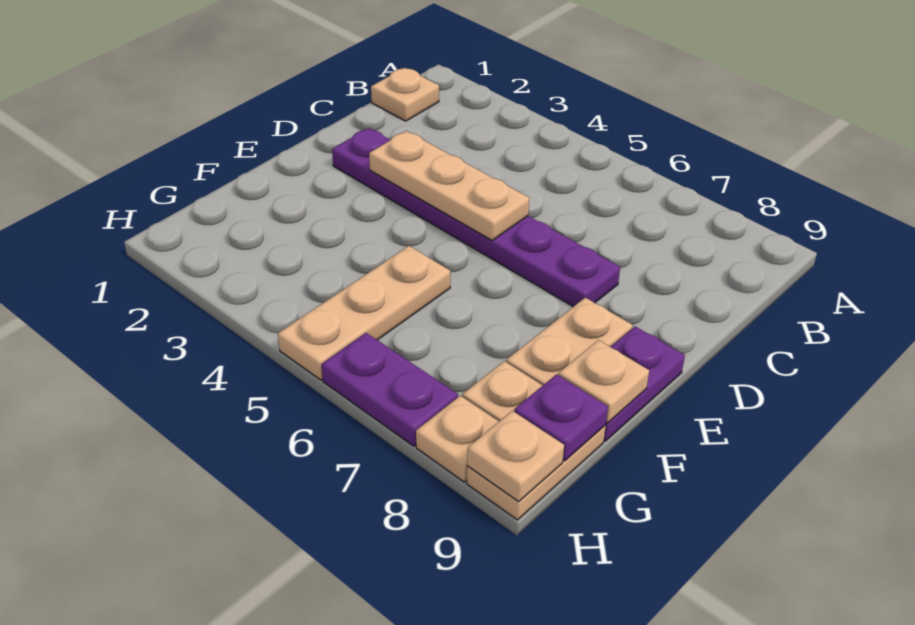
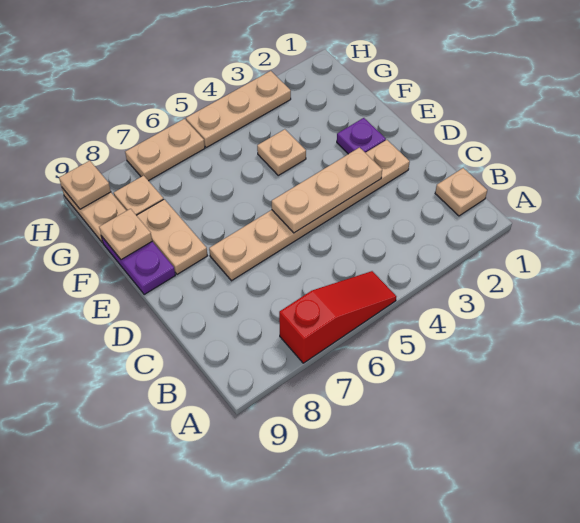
none -> red 1x3 slope [279,271,396,363]
purple 1x6 plate [332,128,620,307] -> tan 1x6 plate [209,140,410,281]
tan 1x3 plate [278,246,450,380] -> tan 1x3 plate turned to [186,71,291,147]
purple 1x1 plate [514,374,608,461] -> purple 1x1 plate moved to [337,118,386,154]
purple 1x2 plate [321,333,458,446] -> tan 1x2 plate [125,119,205,181]
tan 1x1 plate [416,396,499,482] -> tan 1x1 plate moved to [257,129,306,175]

